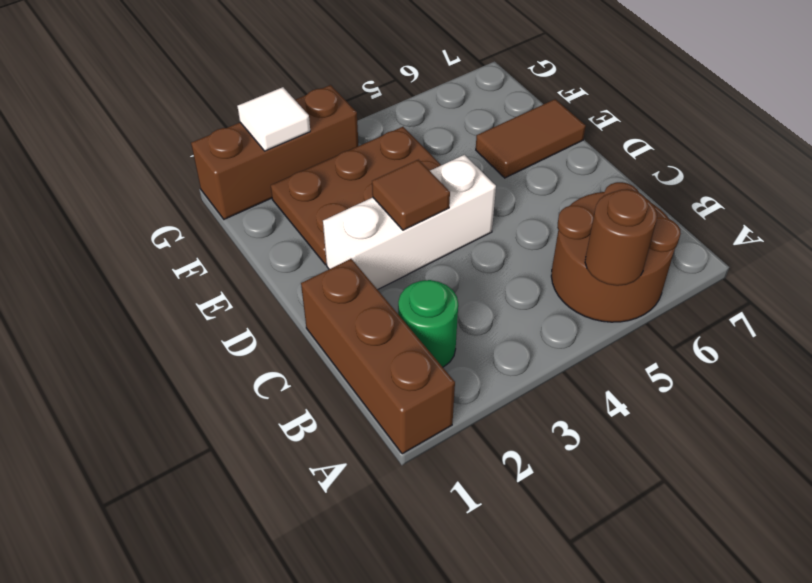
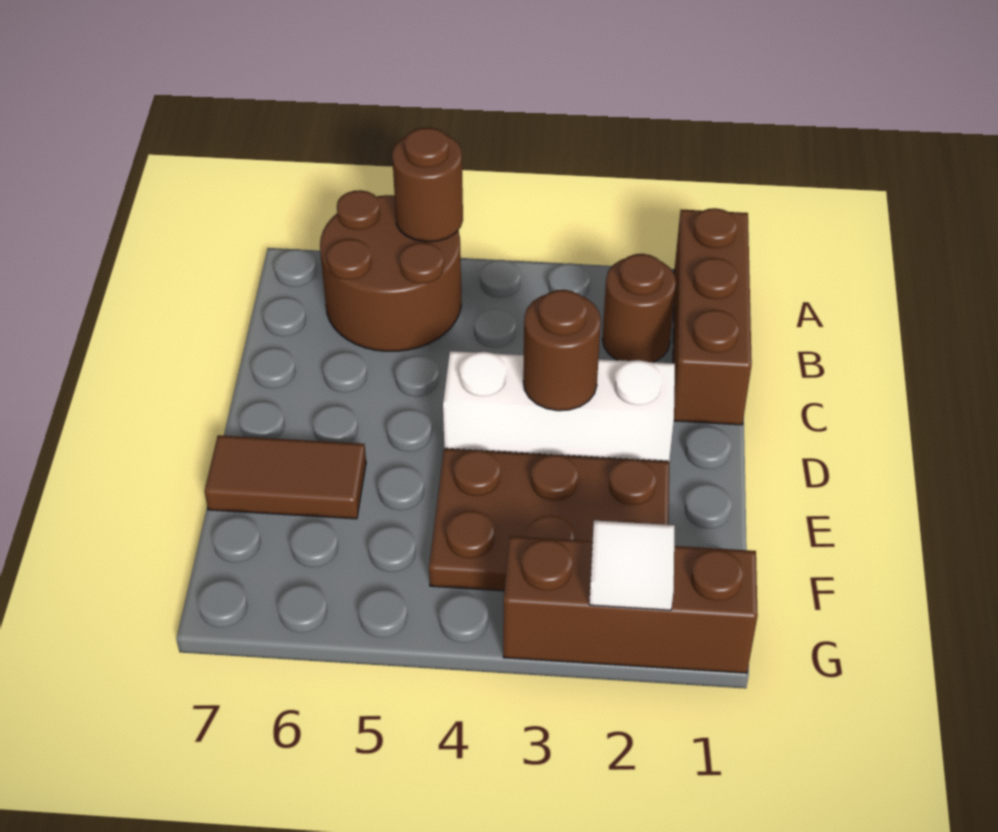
green 1x1 round brick [398,280,458,367] -> brown 1x1 round brick [602,254,676,362]
brown 1x1 tile [372,160,450,230] -> brown 1x1 round brick [523,290,601,411]

